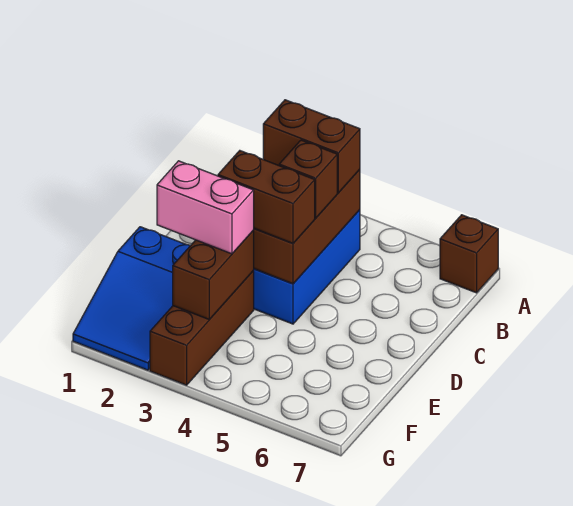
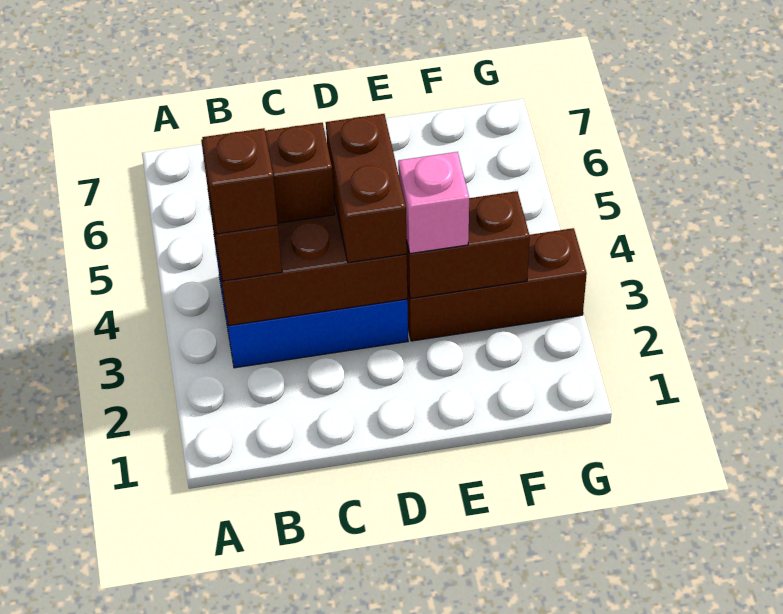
brown 1x1 brick [440,215,498,293] -> brown 1x1 brick moved to [202,128,278,234]
blue 2x3 slope [73,227,191,370] -> none
pink 1x2 brick [157,161,254,254] -> pink 1x1 brick [398,152,469,254]

